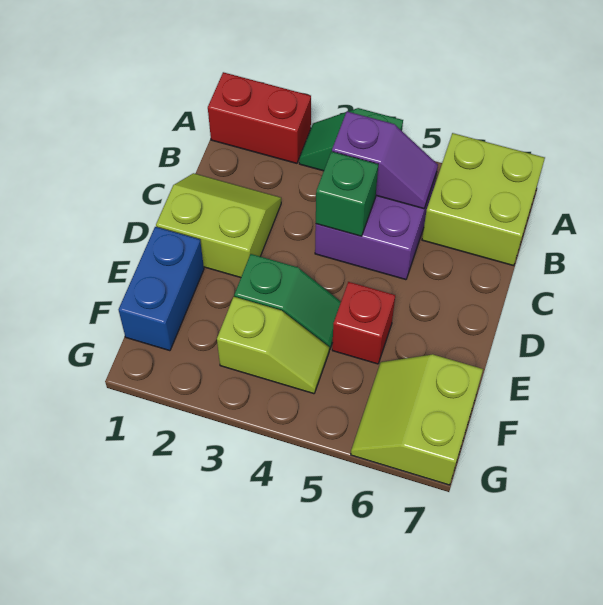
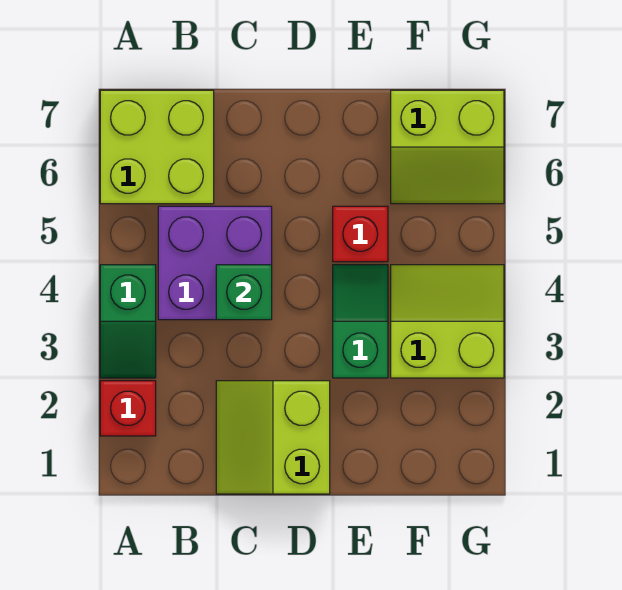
red 1x2 brick [208,72,311,163] -> red 1x1 brick [100,381,156,436]
purple 1x2 slope [332,112,438,209] -> none
blue 1x2 brick [119,227,204,351] -> none
lime 1x2 slope [217,297,329,394] -> lime 2x2 slope [391,265,504,378]

